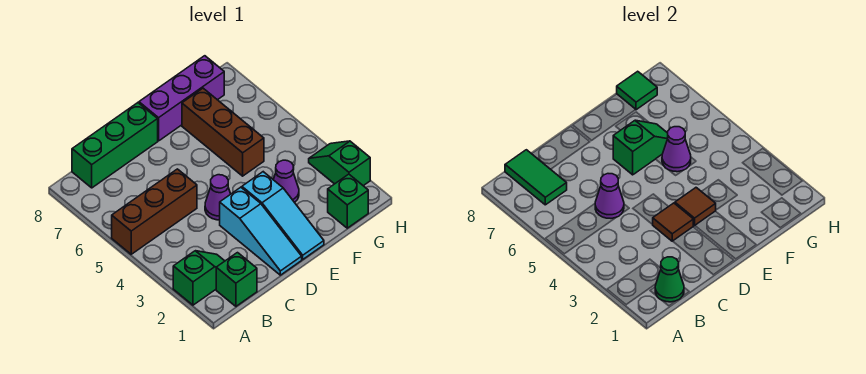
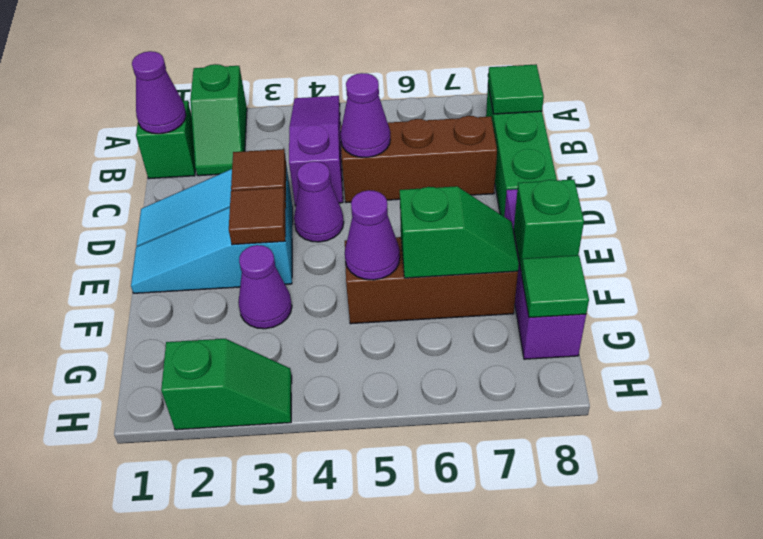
none -> purple 1x3 slope [289,96,343,206]
brown 1x3 brick [112,169,197,254] -> brown 1x3 brick turned to [340,116,497,203]
green 1x1 cone [655,257,684,302] -> purple 1x1 cone [132,51,186,134]
green 1x2 tile [505,150,567,205] -> green 1x1 tile [488,64,544,114]
green 1x2 slope [613,120,668,175] -> green 1x2 slope turned to [400,186,519,278]
green 1x1 brick [328,174,368,228] -> green 1x1 brick moved to [514,179,584,271]

